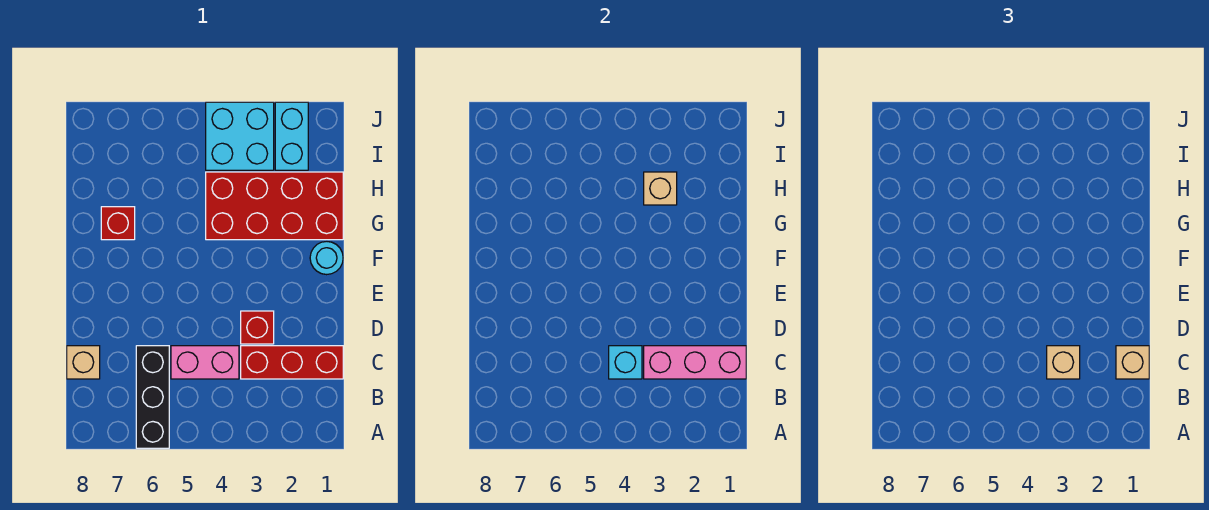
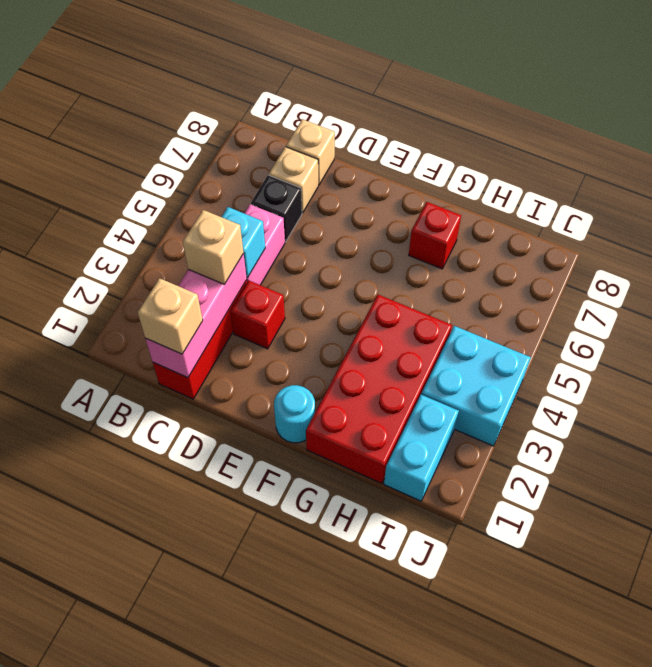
black 1x3 brick [136,346,169,448] -> black 1x1 brick [251,175,302,242]
tan 1x1 brick [644,172,677,205] -> tan 1x1 brick moved to [269,147,318,213]
cyan 1x2 brick [275,102,308,170] -> cyan 1x2 brick turned to [384,395,459,501]

